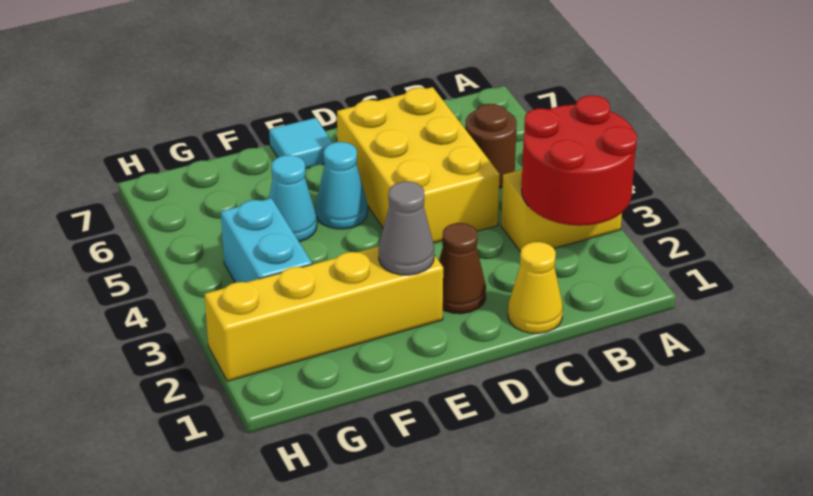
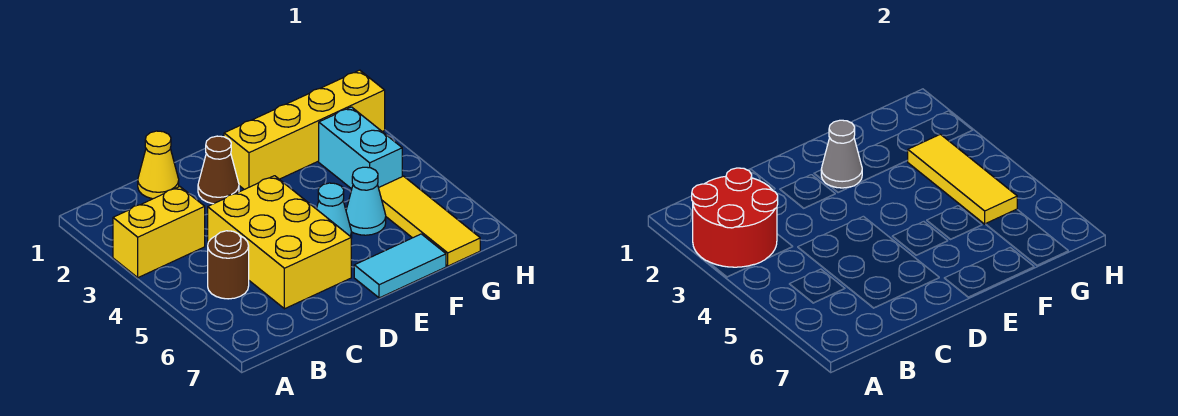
cyan 1x1 tile [269,118,333,169] -> cyan 1x2 tile [354,234,446,298]
none -> yellow 1x3 tile [907,134,1017,224]
none -> yellow 1x3 tile [379,176,480,266]

